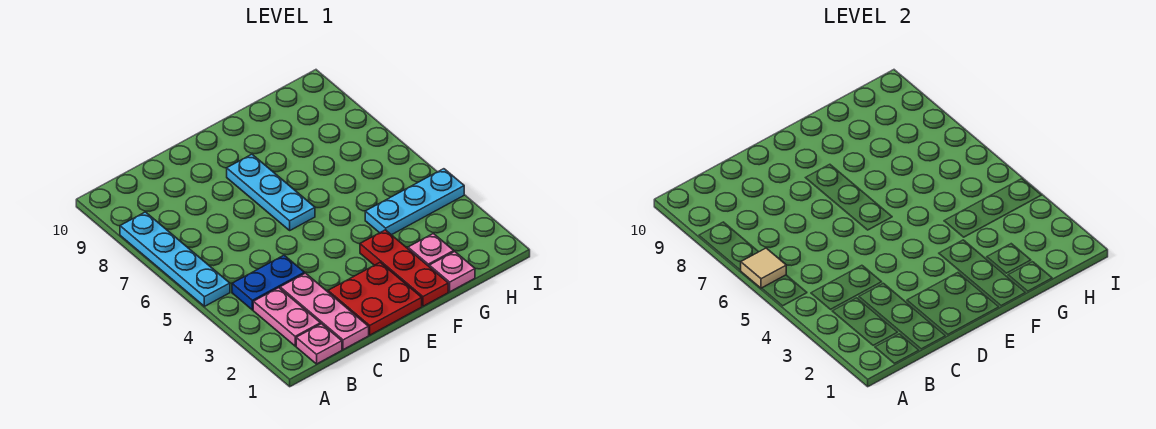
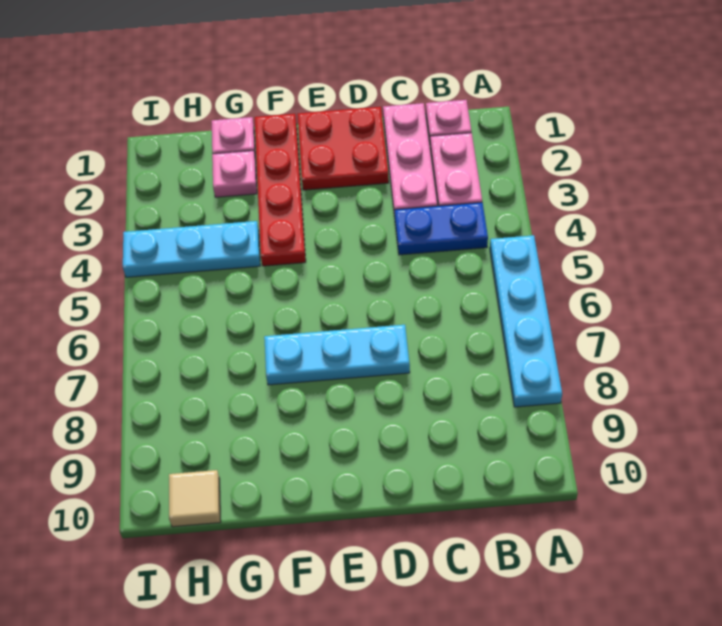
tan 1x1 tile [740,248,786,288] -> tan 1x1 tile moved to [169,470,221,527]
cyan 1x3 plate [227,154,315,230] -> cyan 1x3 plate turned to [264,325,410,385]
red 1x3 plate [360,230,448,306] -> red 1x4 plate [255,114,306,266]

